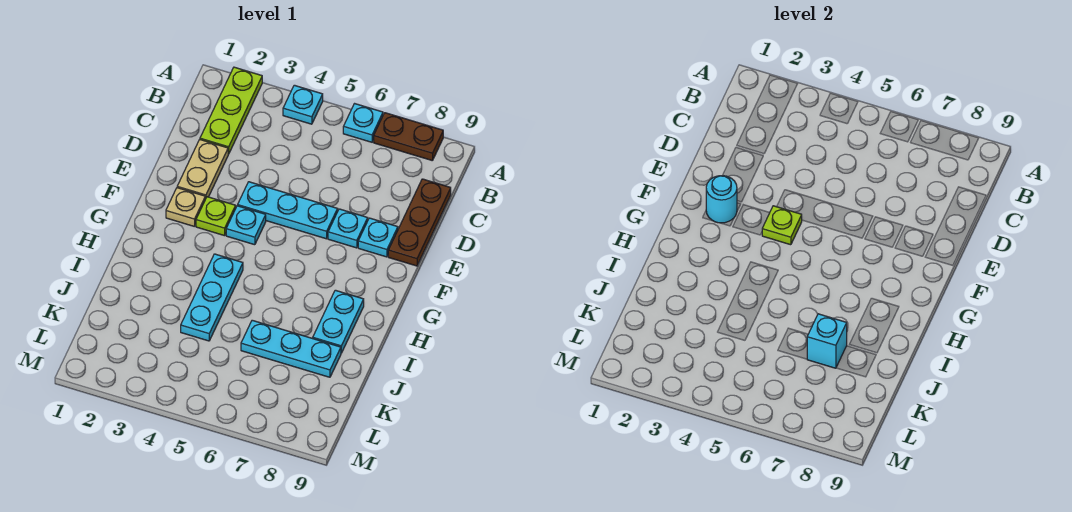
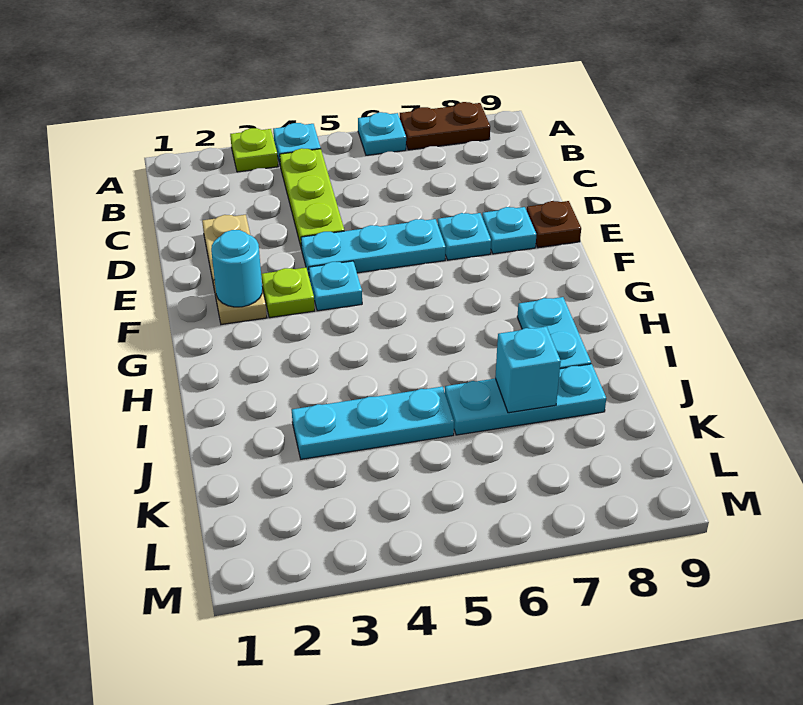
lime 1x3 plate [200,67,262,154] -> lime 1x3 plate moved to [280,148,344,249]
brown 1x3 plate [388,179,451,266] -> brown 1x1 plate [527,201,581,248]
lime 1x1 plate [762,206,802,245] -> lime 1x1 plate moved to [230,128,278,172]
cyan 1x3 plate [181,254,243,341] -> cyan 1x3 plate turned to [292,387,454,459]

